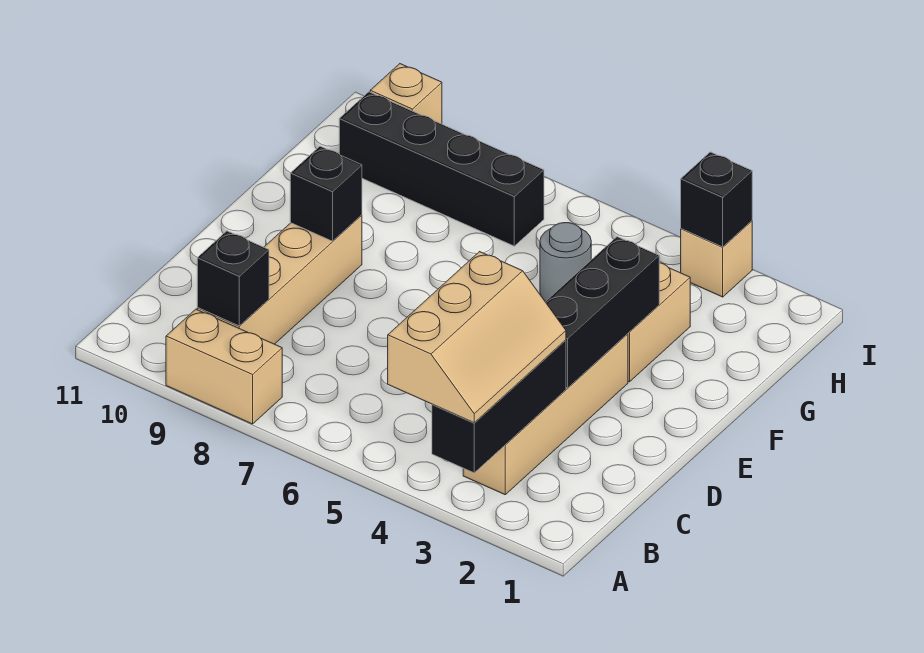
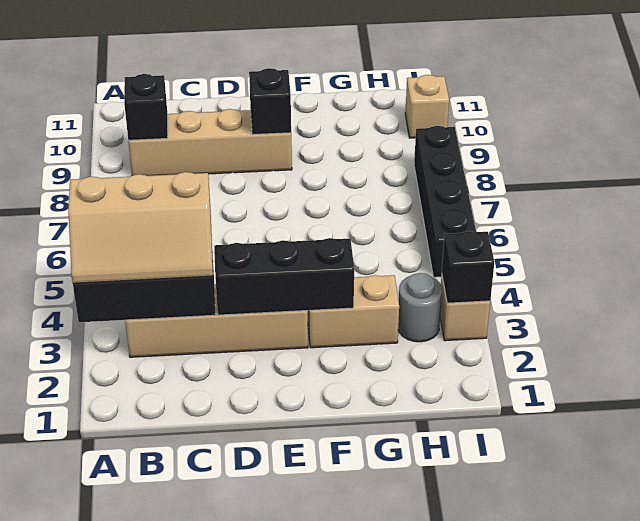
tan 1x2 brick [166,309,282,424] -> none
grey 1x1 round brick [540,223,591,301] -> grey 1x1 round brick moved to [398,273,442,342]
black 1x4 brick [339,92,544,246] -> black 1x4 brick moved to [414,126,476,277]

